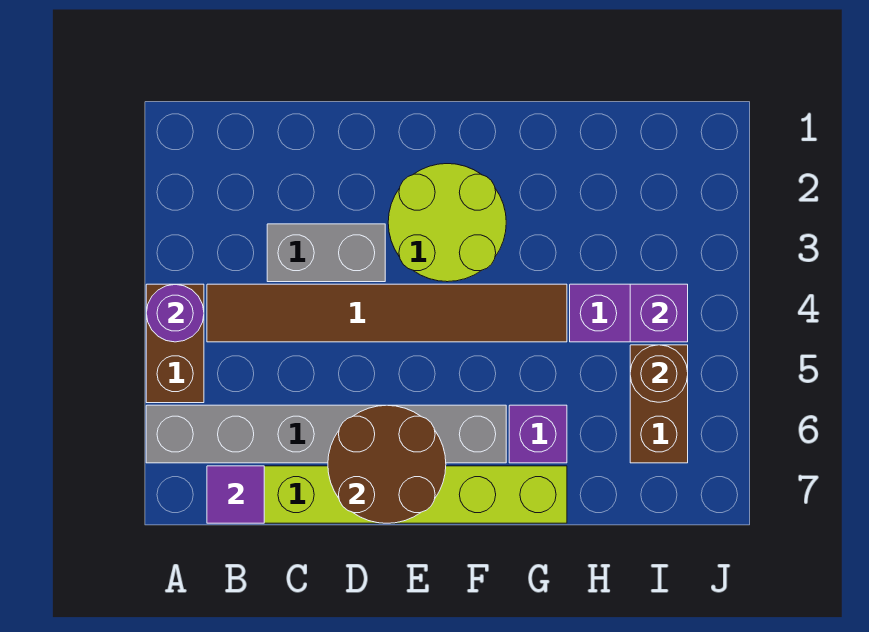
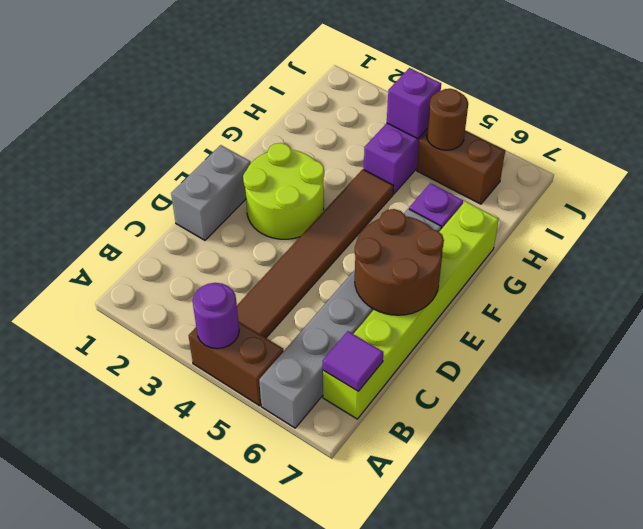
grey 1x2 brick [267,224,385,282] -> grey 1x2 brick moved to [171,145,251,240]

